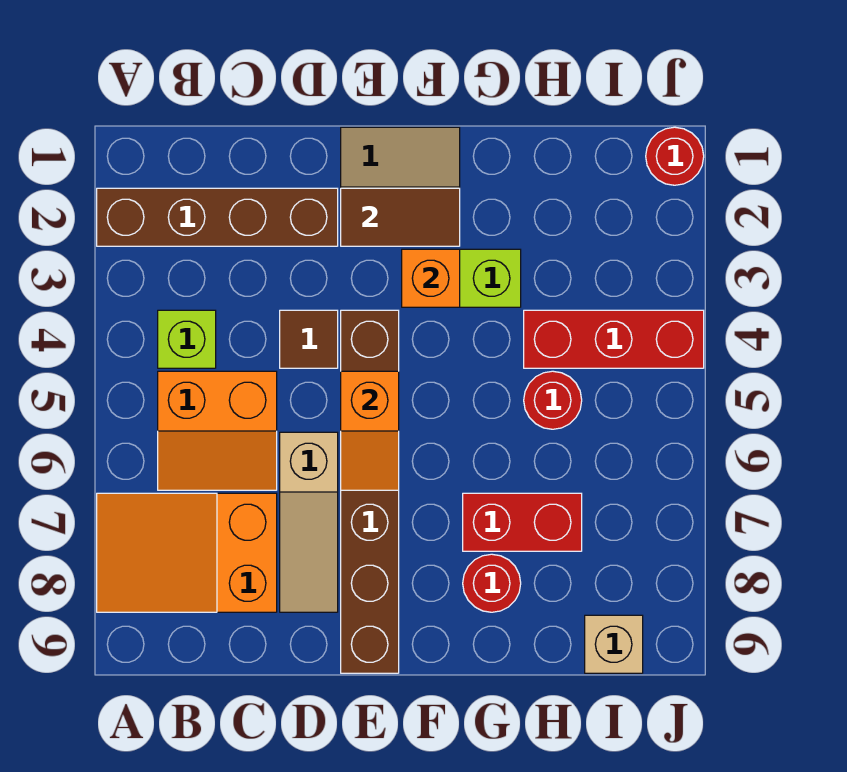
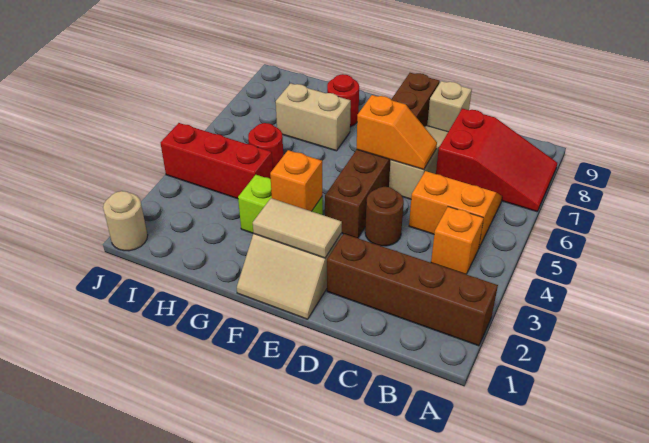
orange 2x3 slope [97,493,277,612] -> red 2x3 slope [436,109,557,212]
lime 1x1 brick [158,310,216,368] -> orange 1x1 brick [431,207,484,274]
brown 1x1 tile [280,310,338,368] -> brown 1x1 round brick [365,187,404,246]
brown 1x2 tile [341,188,460,246] -> tan 1x2 tile [253,198,342,258]
orange 1x2 slope [341,371,399,490] -> orange 1x2 slope turned to [357,95,437,170]
red 1x2 brick [463,493,582,551] -> tan 1x2 brick [276,83,351,151]
tan 1x1 brick [585,615,643,673] -> tan 1x1 brick moved to [427,81,472,132]
red 1x1 round brick [646,127,704,185] -> tan 1x1 round brick [103,191,148,251]

